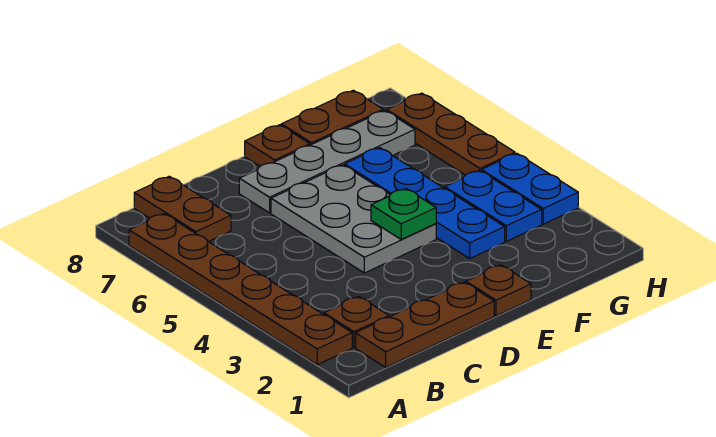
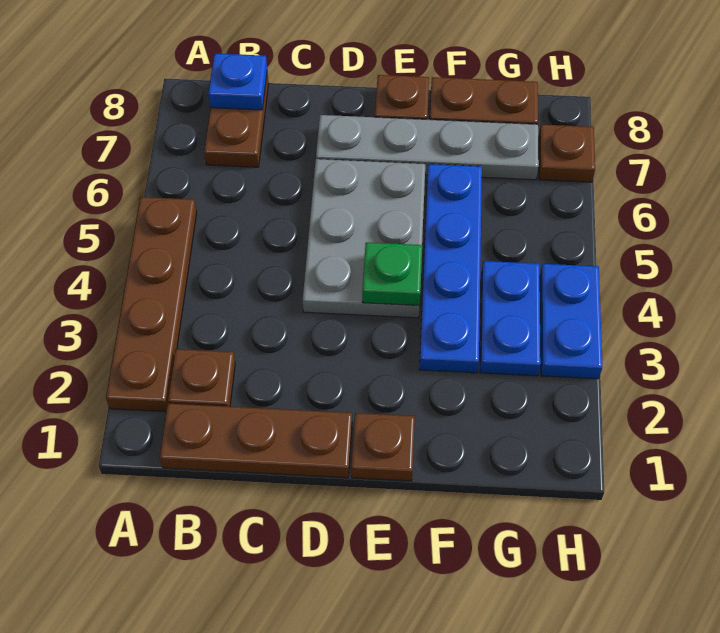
brown 1x6 plate [129,214,352,365] -> brown 1x4 plate [106,197,197,412]
none -> blue 1x1 plate [208,54,267,110]
brown 1x3 plate [387,93,515,175] -> brown 1x1 plate [539,125,595,182]

